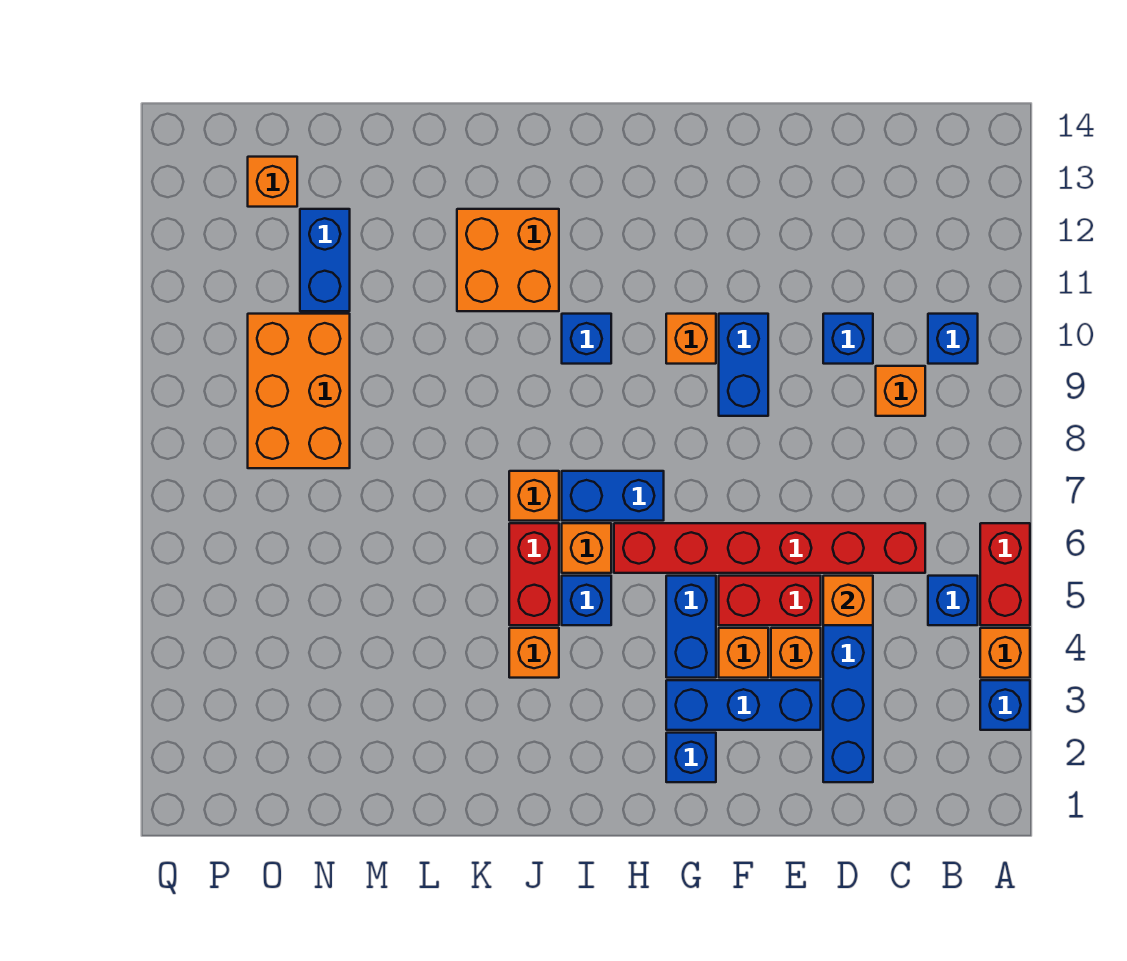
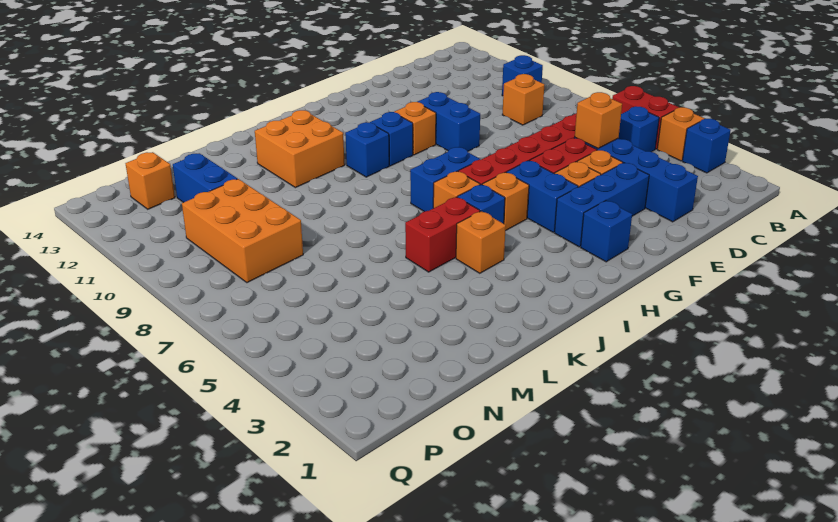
blue 1x1 brick [823,314,873,364] -> blue 1x1 brick moved to [370,112,413,166]
red 1x2 brick [509,523,559,625] -> red 1x2 brick turned to [405,197,480,272]
orange 1x1 brick [509,471,559,521] -> orange 1x1 brick moved to [482,172,529,231]

